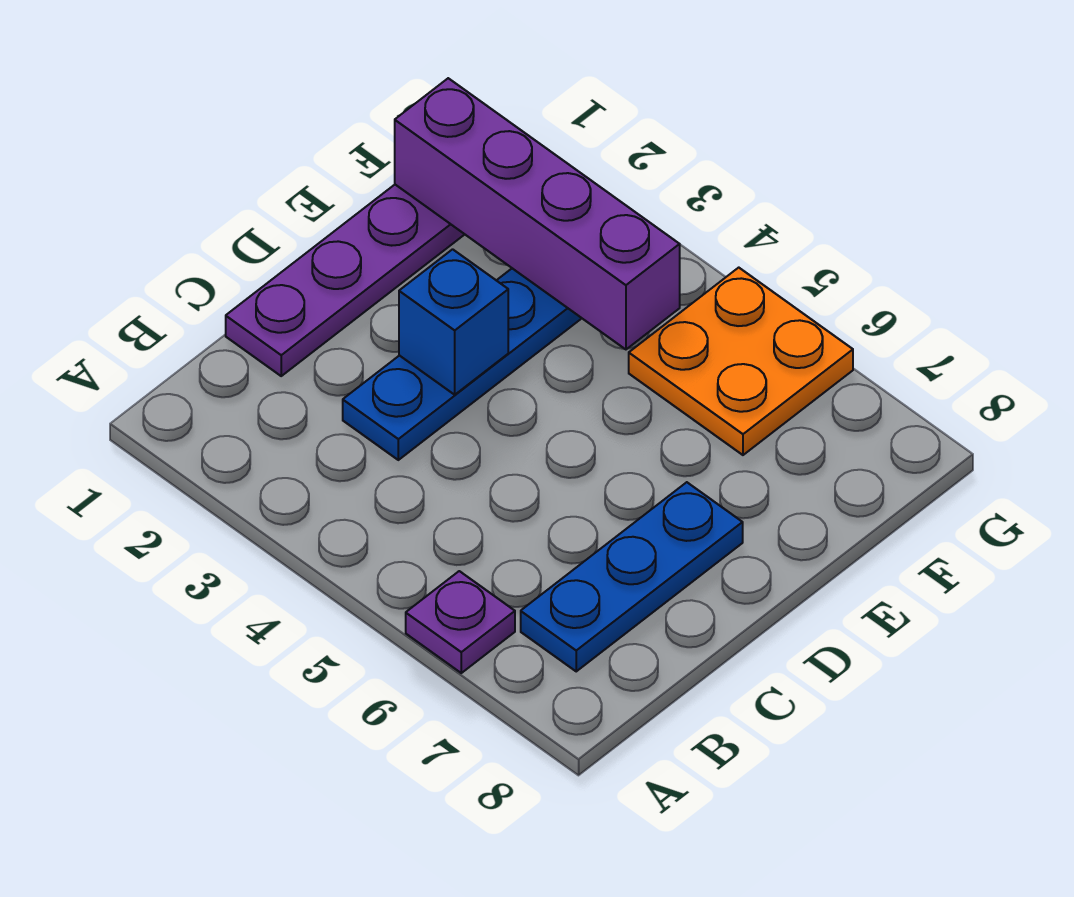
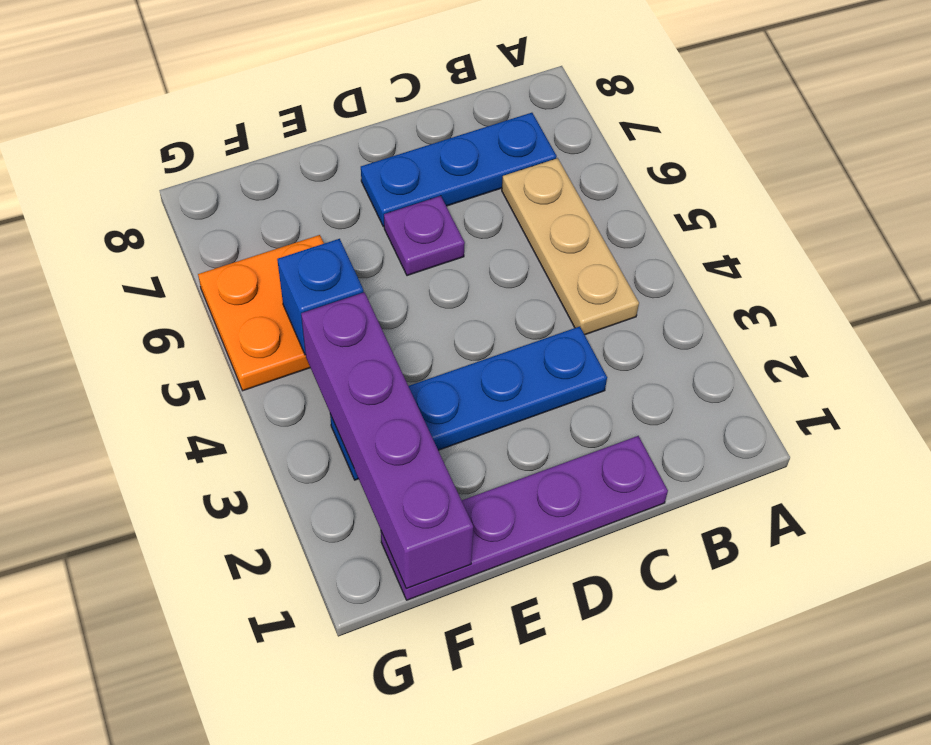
purple 1x1 plate [406,571,515,673] -> purple 1x1 plate moved to [384,196,465,276]
none -> tan 1x3 plate [502,158,639,335]
blue 1x1 brick [399,249,508,395] -> blue 1x1 brick moved to [277,239,364,355]

